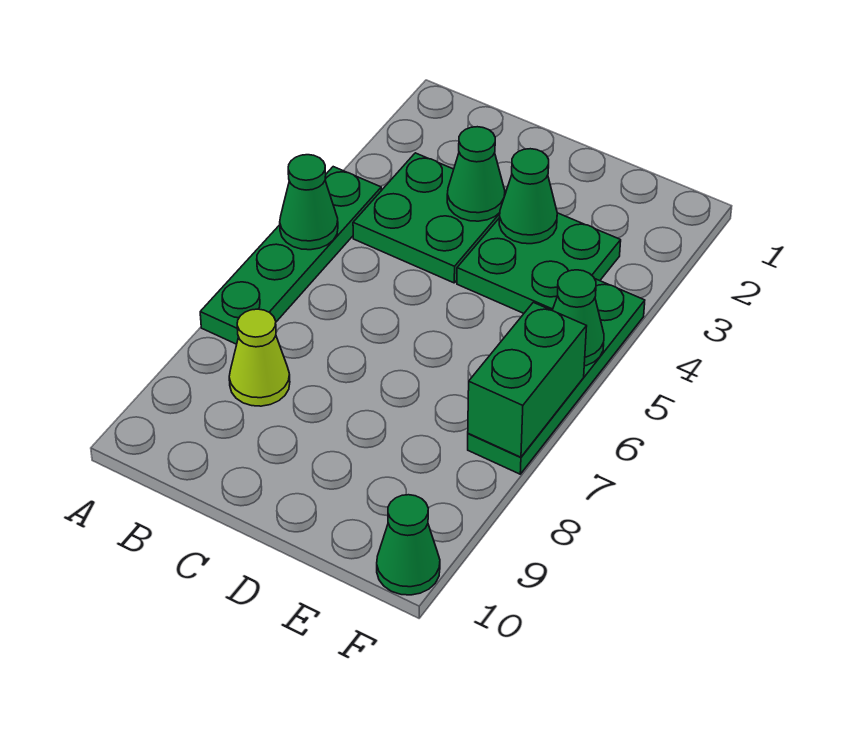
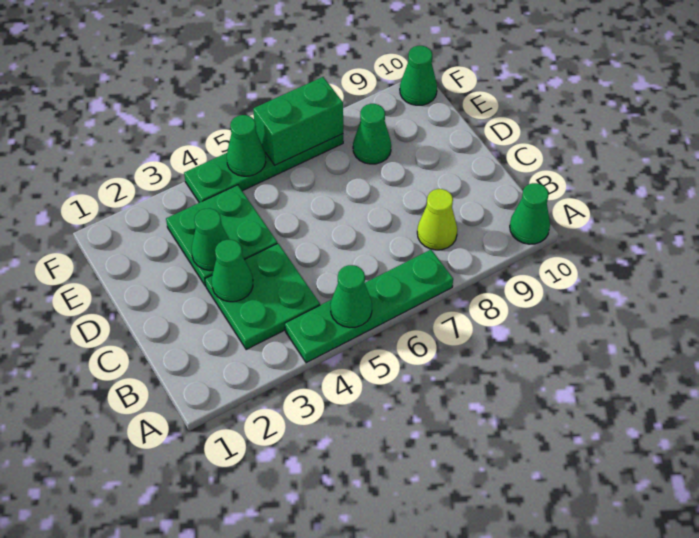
none -> green 1x1 cone [510,183,550,244]
none -> green 1x1 cone [353,104,391,164]

